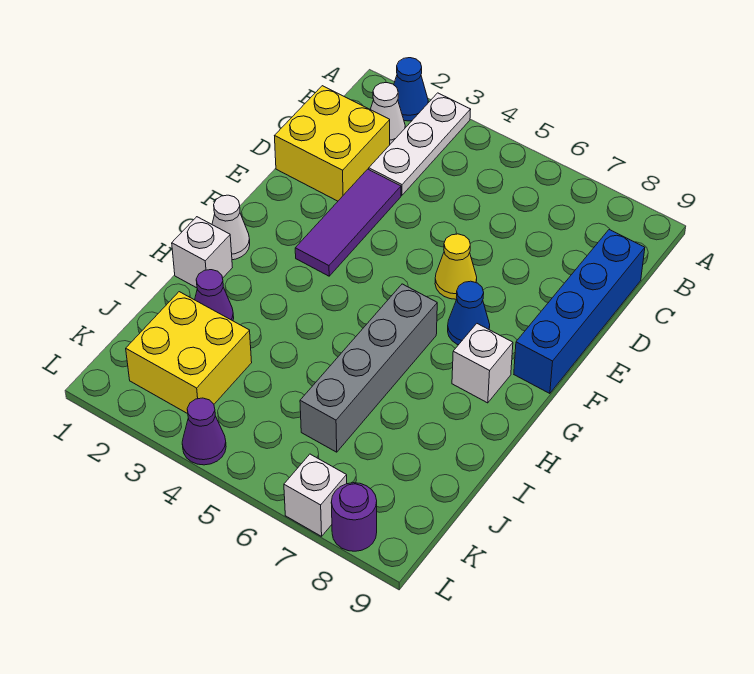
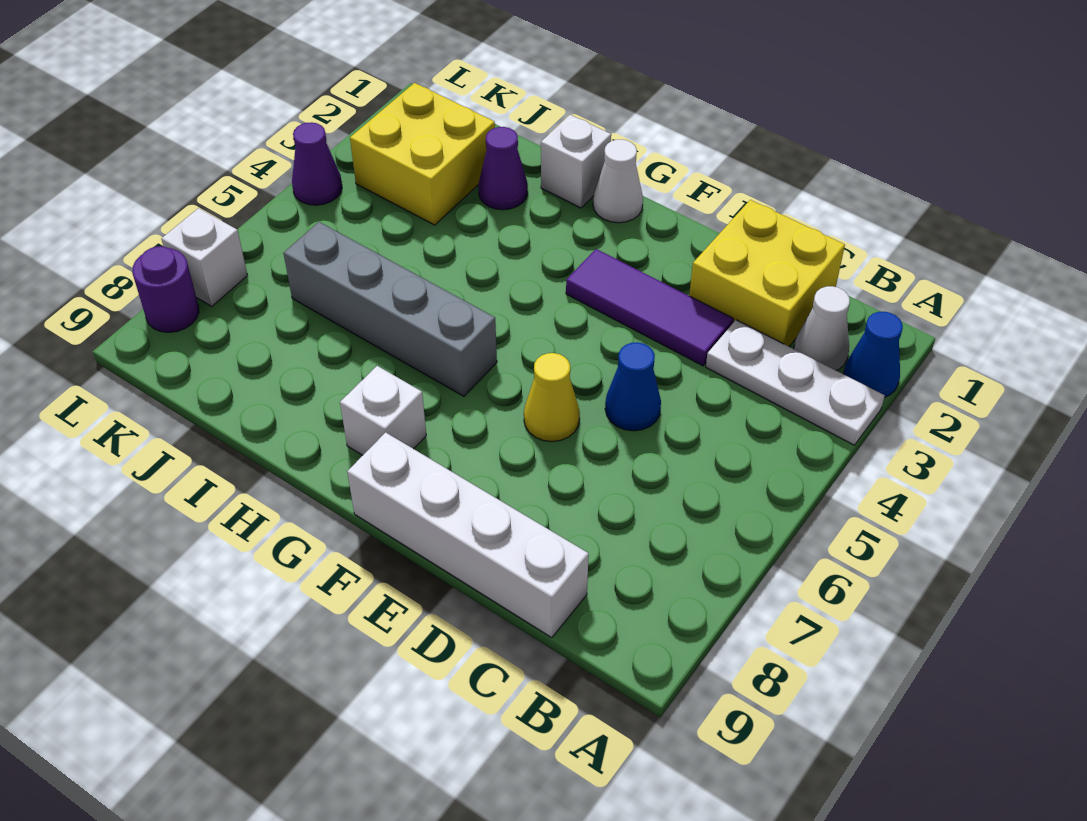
blue 1x4 brick [514,230,645,394] -> white 1x4 brick [347,432,589,637]
blue 1x1 cone [448,281,490,345] -> blue 1x1 cone moved to [605,342,661,431]

